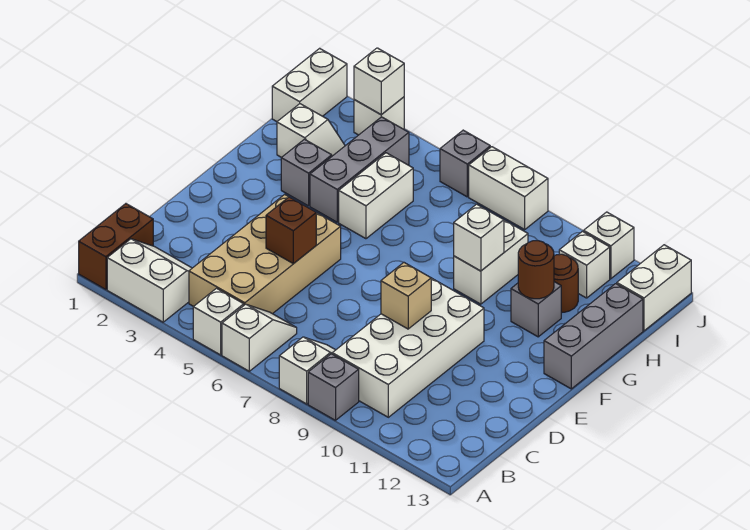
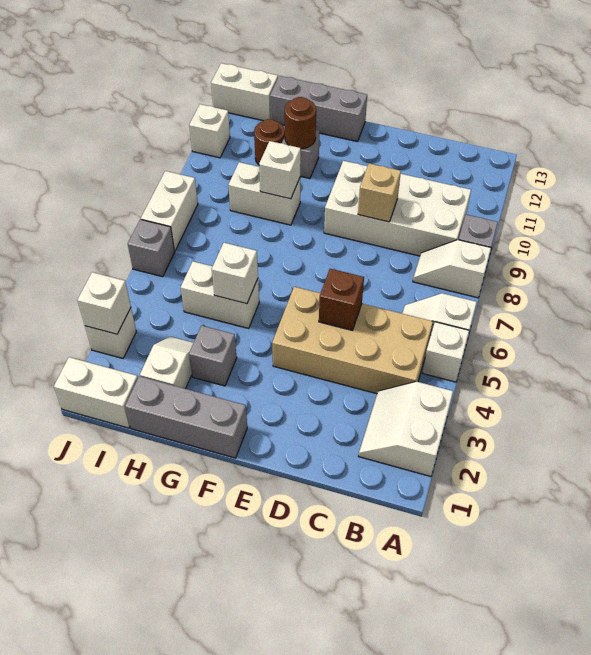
brown 1x2 brick [79,204,153,290] -> none
grey 1x3 brick [310,117,409,222] -> grey 1x3 brick moved to [125,376,247,458]
white 1x1 brick [559,232,610,298] -> white 1x1 brick moved to [212,243,258,304]

